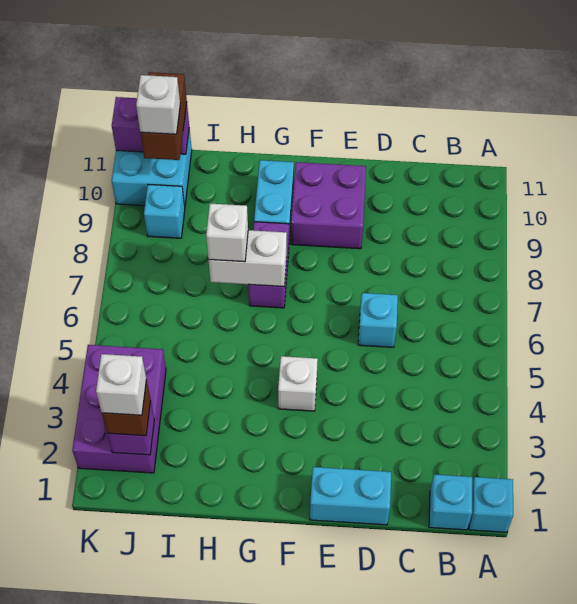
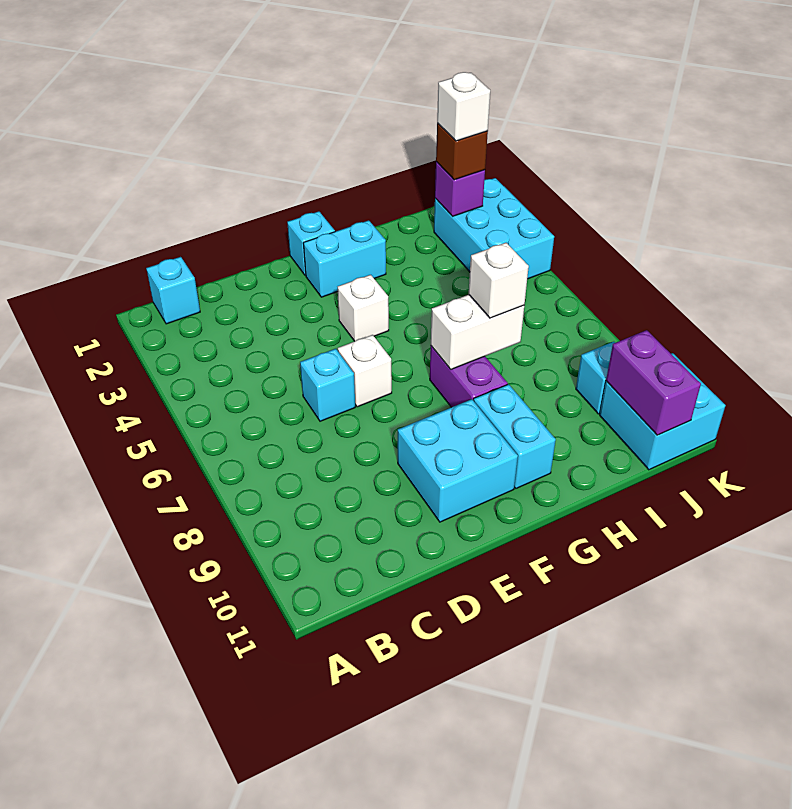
cyan 1x1 brick [469,477,513,532] -> cyan 1x1 brick moved to [287,211,335,276]
cyan 1x2 brick [310,467,391,525] -> cyan 1x2 brick moved to [303,220,386,297]
purple 2x2 brick [291,162,366,249] -> cyan 2x2 brick [398,399,518,522]
purple 2x3 brick [72,345,166,473] -> cyan 2x3 brick [434,178,554,279]
brown 1x2 brick [140,72,187,160] -> none
white 1x1 brick [136,75,180,134] -> white 1x1 brick moved to [338,335,392,407]
purple 1x2 brick [112,97,189,154] -> purple 1x2 brick turned to [606,330,701,435]

